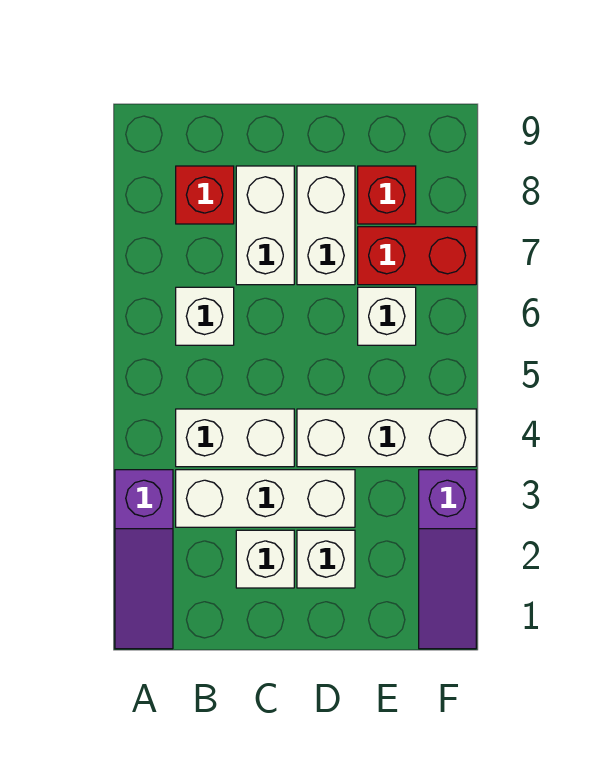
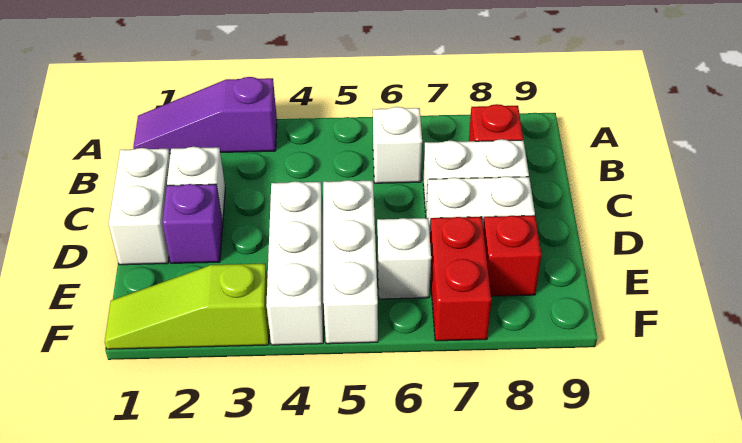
white 1x3 brick [176,470,355,527] -> white 1x3 brick moved to [323,180,378,344]
white 1x2 brick [176,409,294,467] -> white 1x2 brick moved to [109,148,170,265]
white 1x1 brick [297,530,355,588] -> purple 1x1 brick [162,184,223,263]
purple 1x3 slope [419,470,476,649] -> lime 1x3 slope [105,264,269,349]

